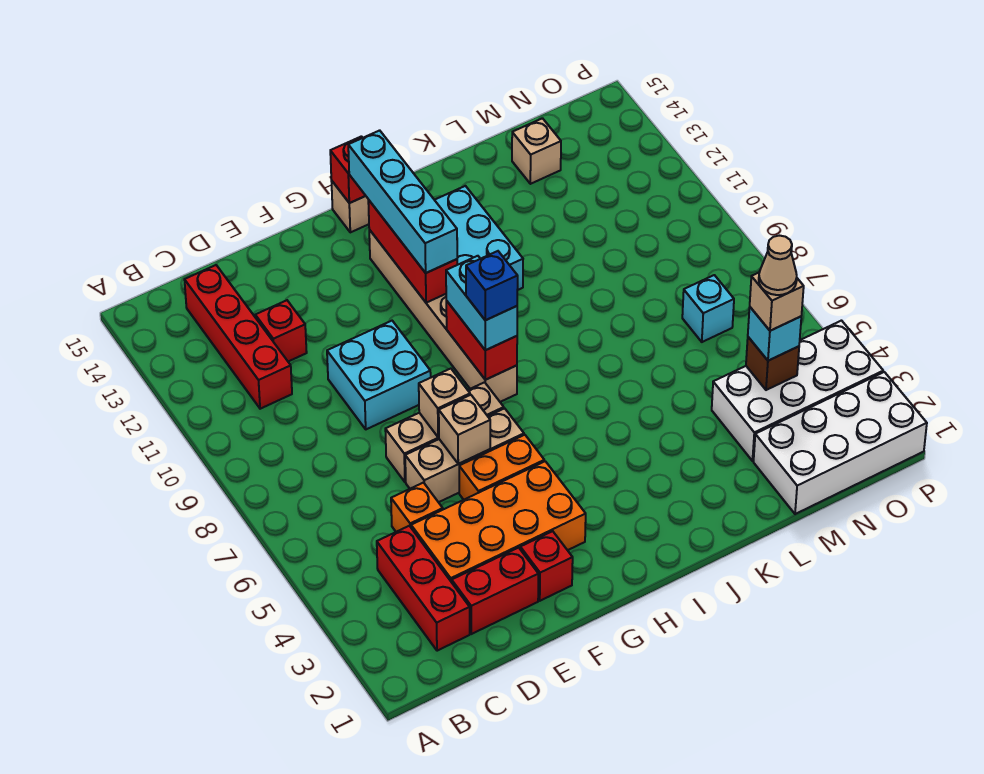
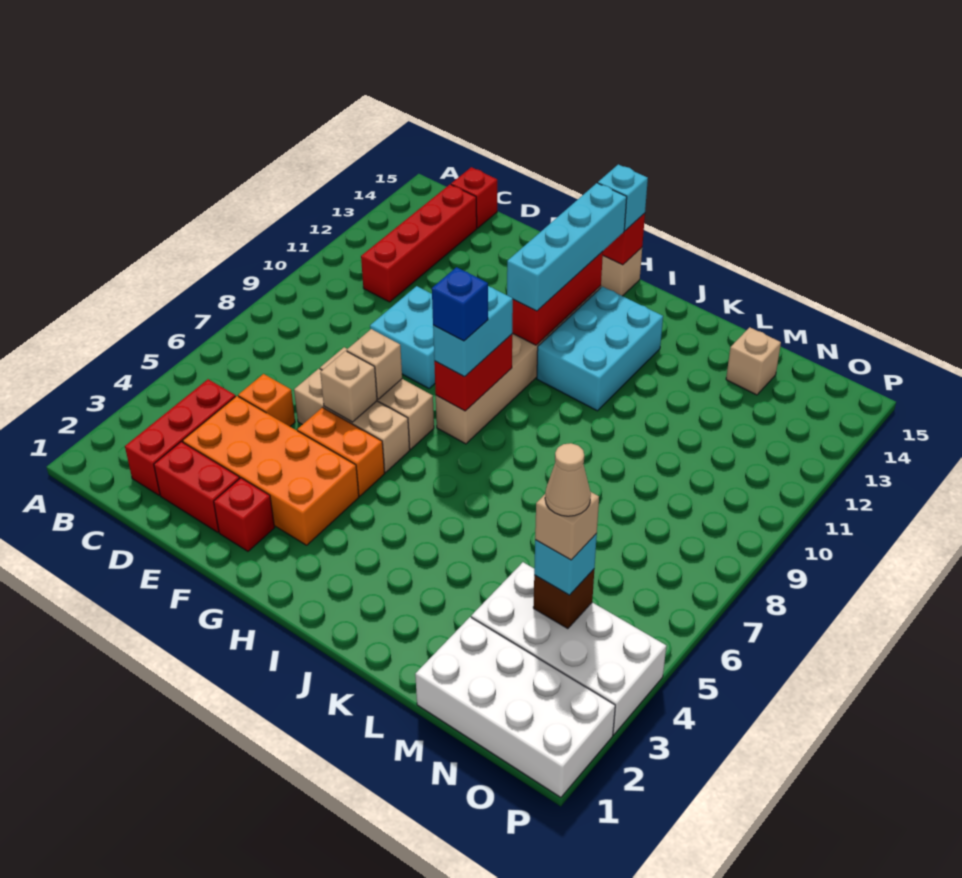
red 1x1 brick [255,300,307,362] -> red 1x1 brick moved to [451,167,497,228]
cyan 1x1 brick [682,275,734,342] -> cyan 1x1 brick moved to [598,164,648,231]

